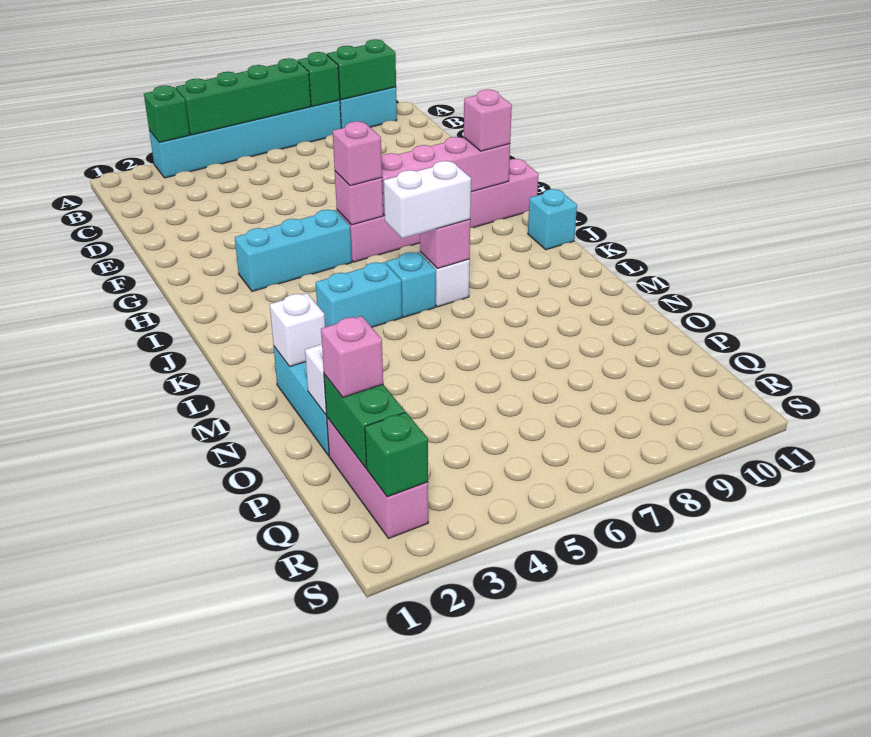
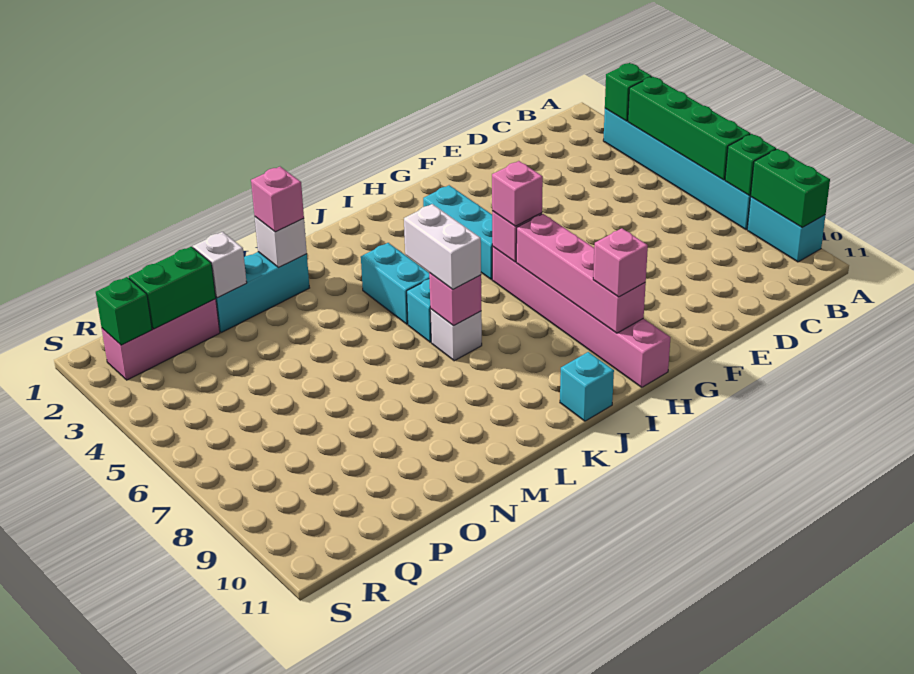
pink 1x1 brick [321,316,383,397] -> pink 1x1 brick moved to [251,167,304,232]

